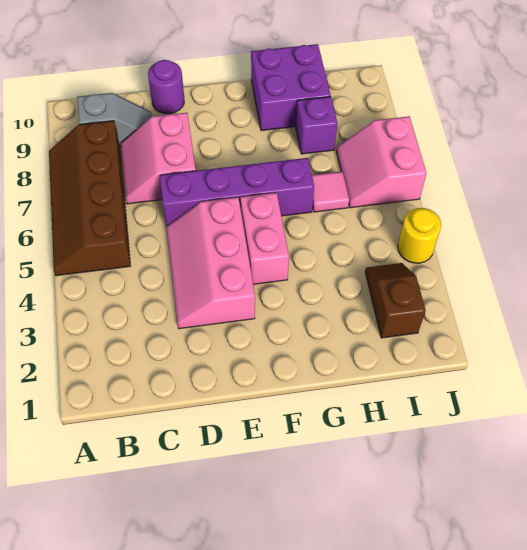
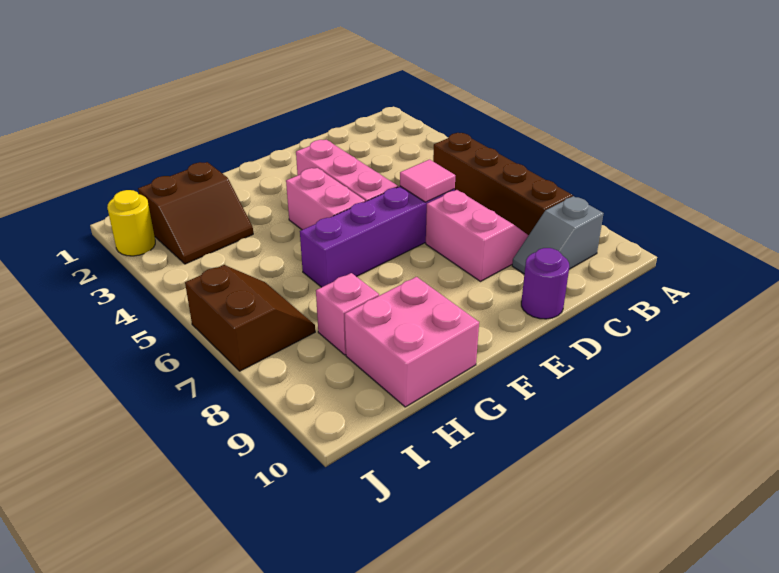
purple 2x2 brick [251,44,331,131] -> pink 2x2 brick [345,277,479,407]
pink 1x1 tile [312,172,349,212] -> pink 1x1 tile moved to [400,160,455,202]
purple 1x1 brick [296,97,338,154] -> pink 1x1 brick [316,273,379,355]
brown 1x2 slope [365,263,426,338] -> brown 2x2 slope [138,162,253,264]
pink 2x2 slope [336,116,426,208] -> brown 2x2 slope [185,265,315,371]
yellow 1x1 round brick [398,208,441,263] -> yellow 1x1 round brick moved to [107,190,155,256]

